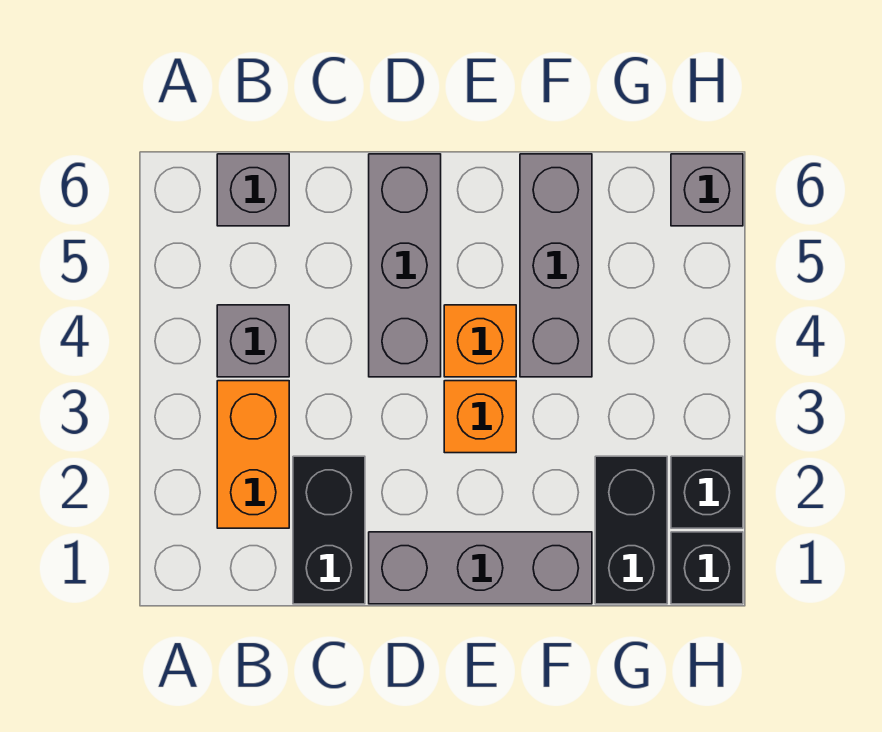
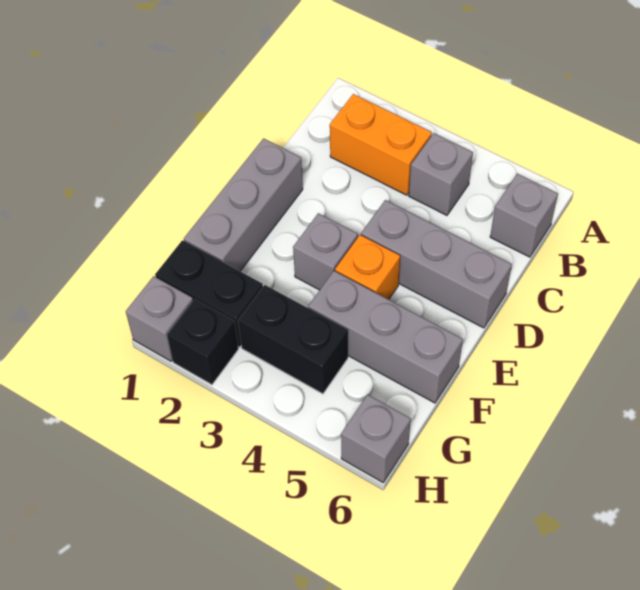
black 1x2 brick [293,456,365,604] -> black 1x2 brick moved to [238,285,348,394]
orange 1x1 brick [444,381,516,453] -> grey 1x1 brick [293,213,358,290]
black 1x1 brick [671,532,743,604] -> grey 1x1 brick [126,276,193,361]

